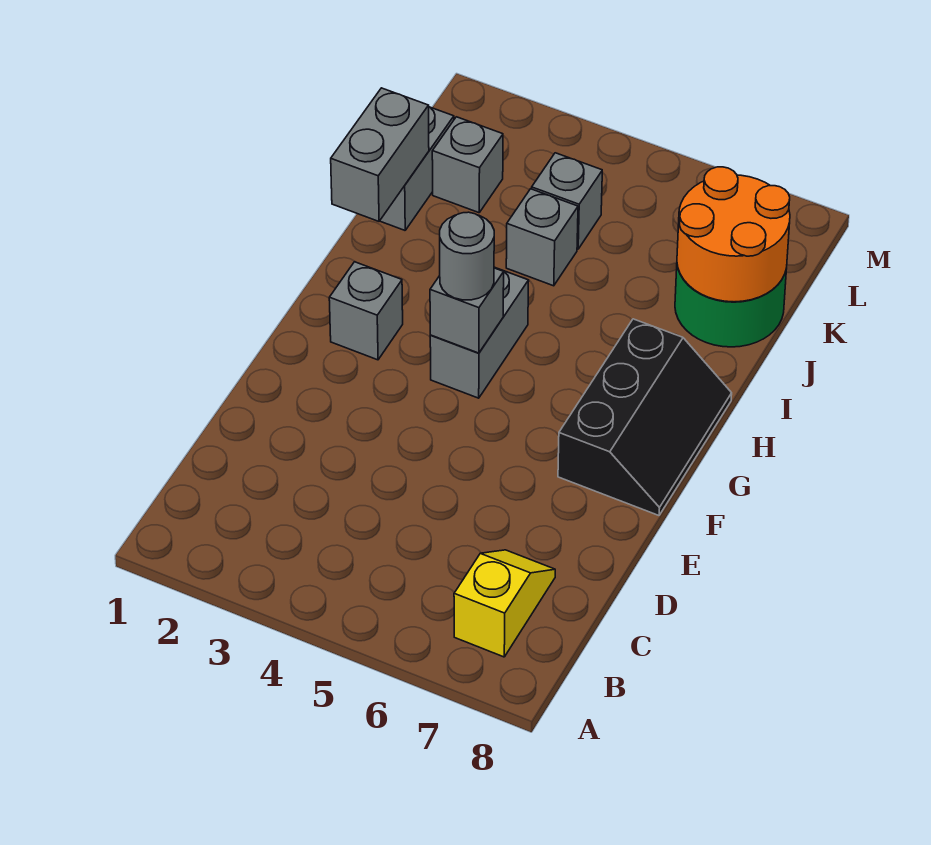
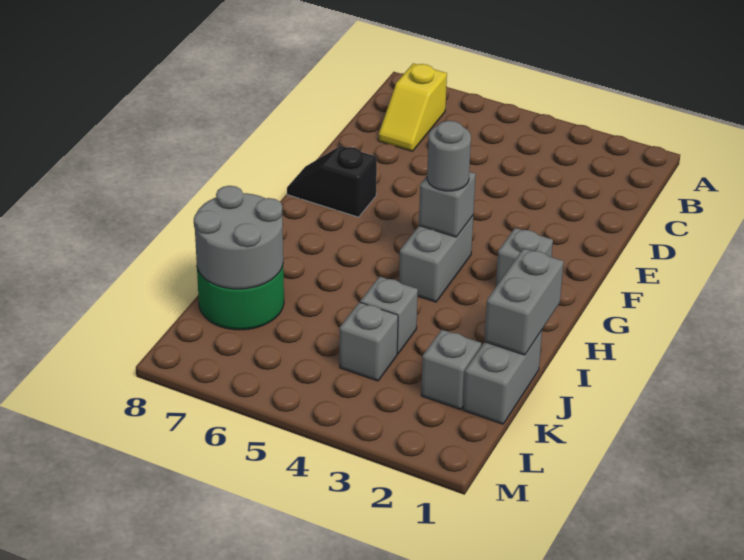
black 2x3 slope [558,319,732,515] -> black 1x2 slope [287,146,377,217]
orange 2x2 round brick [677,167,790,302] -> grey 2x2 round brick [194,186,283,289]

